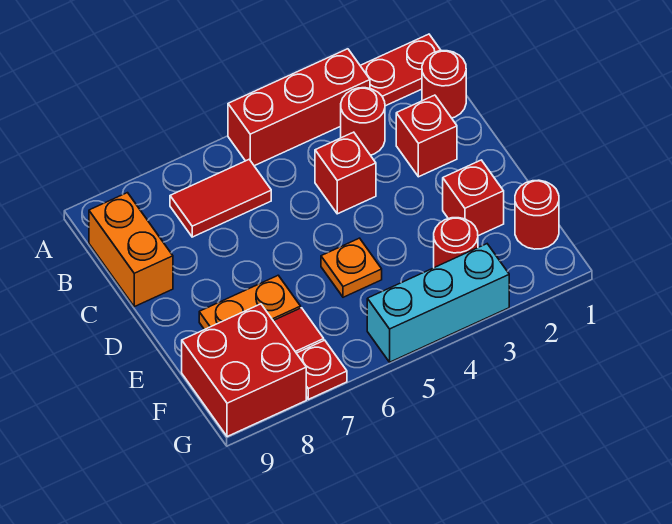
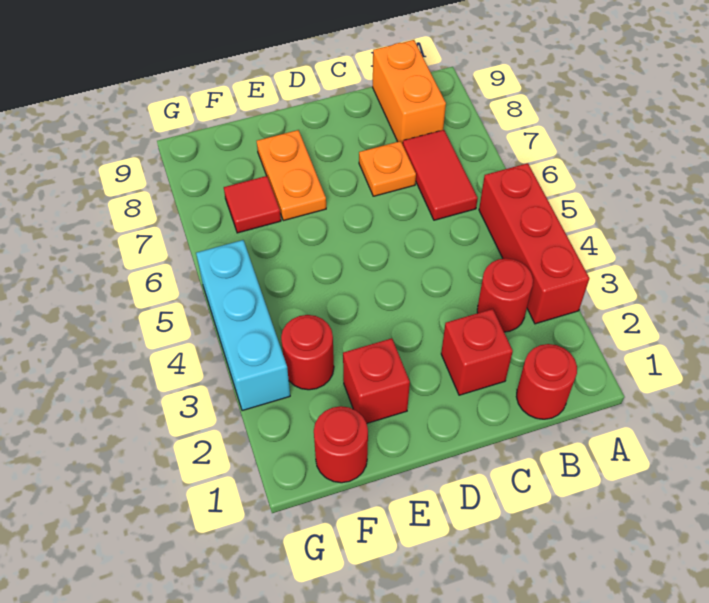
red 1x2 plate [360,34,441,106] -> none
orange 1x2 brick [89,193,173,307] -> orange 1x2 brick turned to [373,40,446,144]
red 1x1 brick [315,132,376,214] -> none
orange 1x1 plate [321,238,382,297] -> orange 1x1 plate moved to [359,141,416,196]
red 2x2 brick [182,304,306,437] -> none
red 1x1 plate [297,340,347,399] -> none

